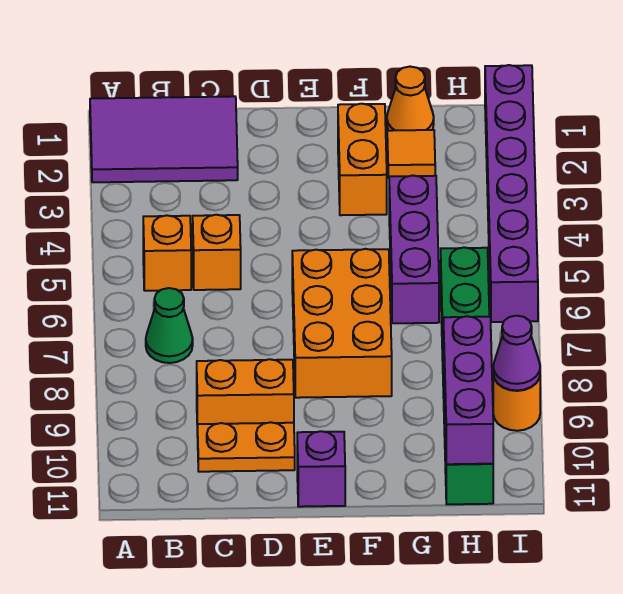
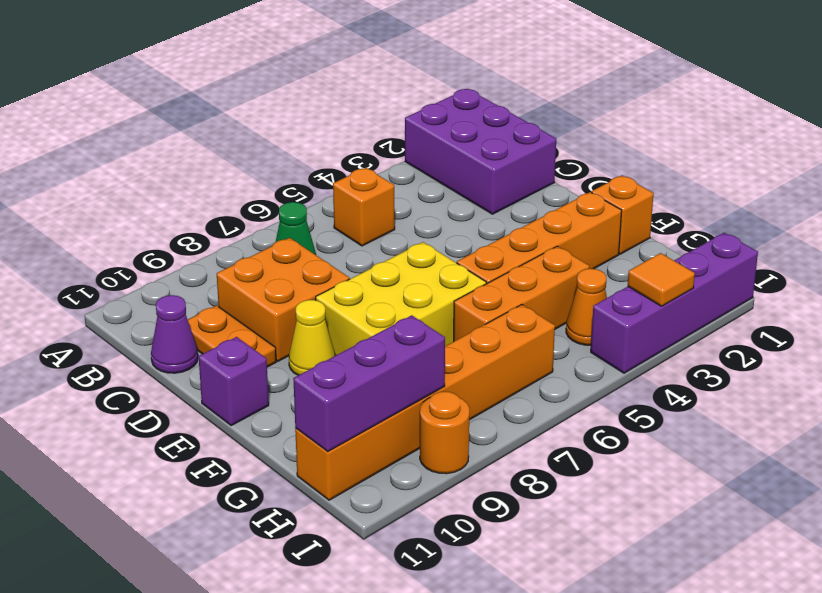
purple 2x3 tile [90,96,238,182] -> purple 2x3 brick [405,89,556,214]
orange 1x1 brick [193,215,241,290] -> orange 1x1 brick moved to [592,176,654,254]
orange 1x2 brick [197,359,294,424] -> orange 2x2 brick [217,238,350,361]
orange 2x3 brick [292,249,392,398] -> yellow 2x3 brick [316,242,486,356]
none -> yellow 1x1 cone [289,300,335,375]
orange 1x2 brick [338,104,387,215] -> orange 1x4 brick [457,192,622,284]
orange 1x1 cone [387,67,434,131] -> orange 1x1 cone moved to [566,269,607,345]
orange 1x1 tile [387,130,435,178] -> orange 1x1 tile moved to [628,253,695,306]
purple 1x3 brick [389,176,439,323] -> orange 1x3 brick [454,246,589,341]
green 1x6 brick [441,247,493,504] -> orange 1x6 brick [295,305,555,500]
purple 1x6 brick [485,65,538,322] -> purple 1x4 brick [591,233,758,373]
purple 1x1 cone [493,316,540,391] -> purple 1x1 cone moved to [151,295,198,373]

